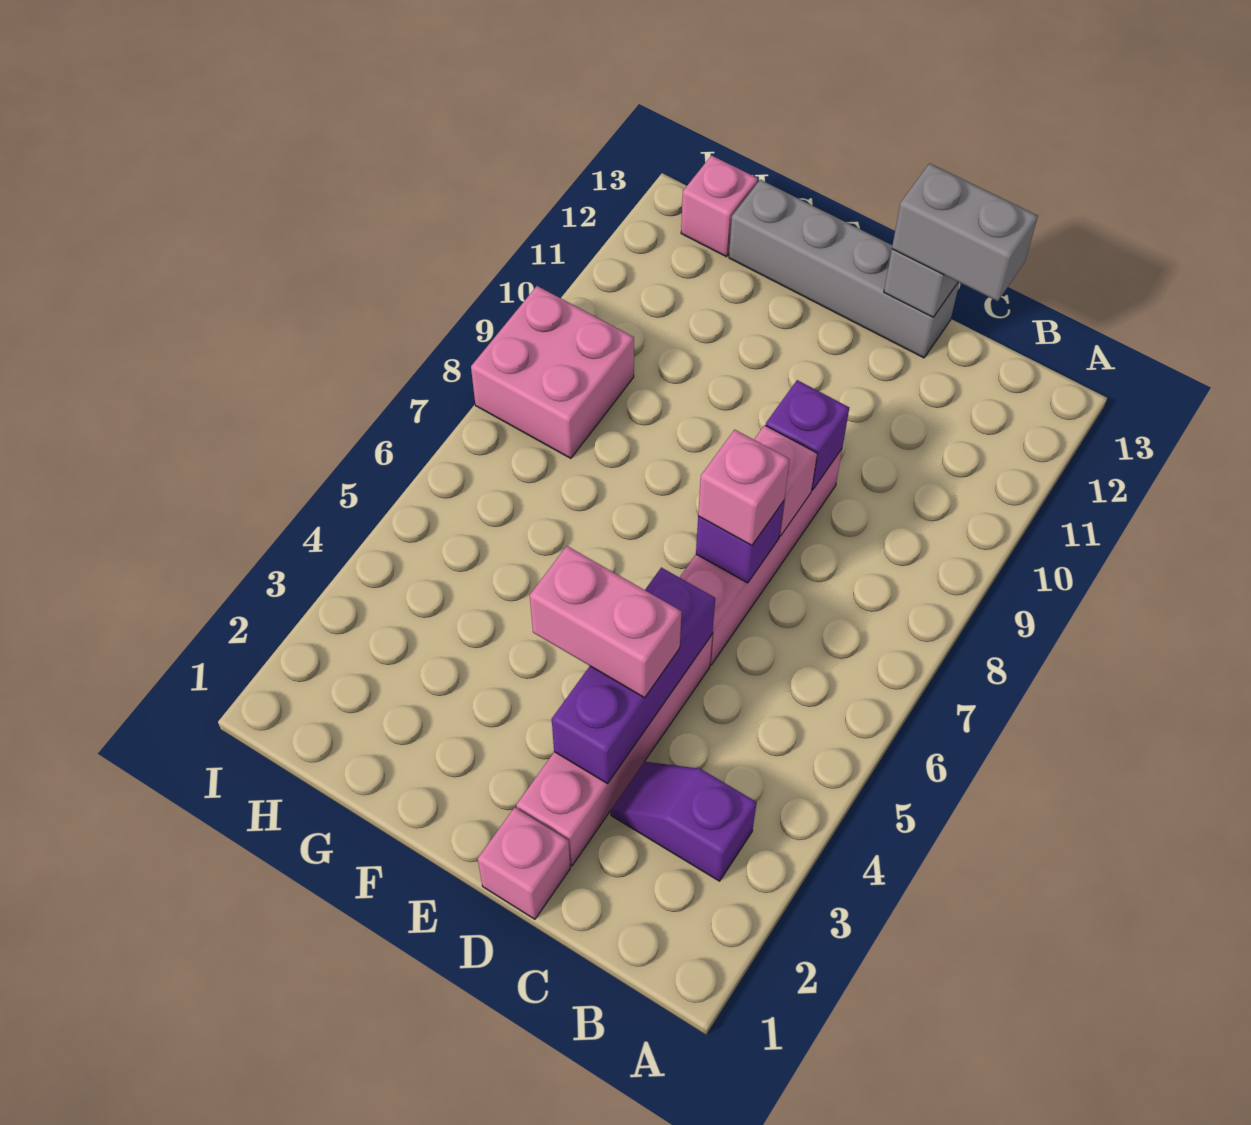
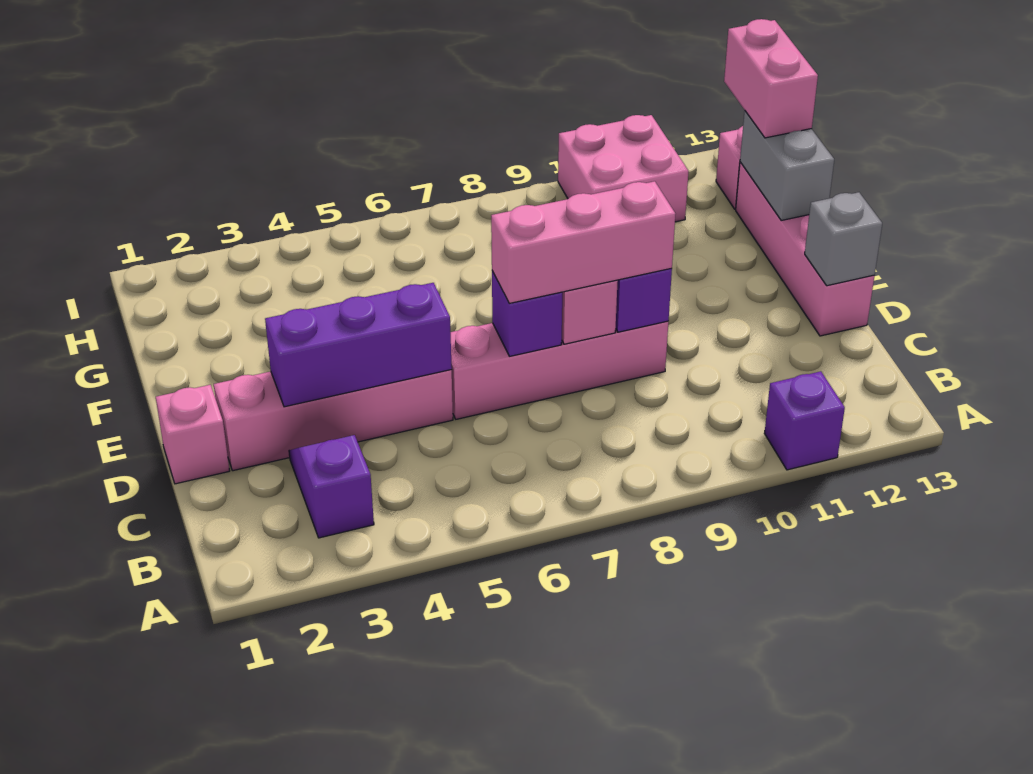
none -> purple 1x1 brick [764,371,845,470]
grey 1x2 brick [892,163,1038,301] -> grey 1x2 brick moved to [740,111,834,220]
pink 1x2 brick [530,546,682,698] -> pink 1x2 brick moved to [724,19,818,138]
pink 1x1 brick [698,430,790,546] -> pink 1x3 brick [491,181,675,303]
grey 1x4 brick [729,180,959,358] -> pink 1x4 brick [736,162,874,336]
pink 2x2 brick [471,286,634,458] -> pink 2x2 brick moved to [558,115,689,222]

